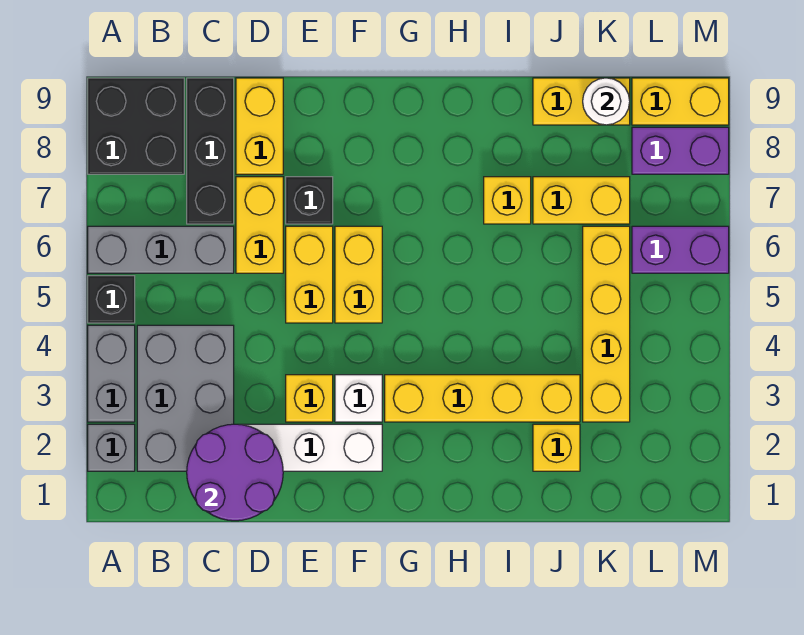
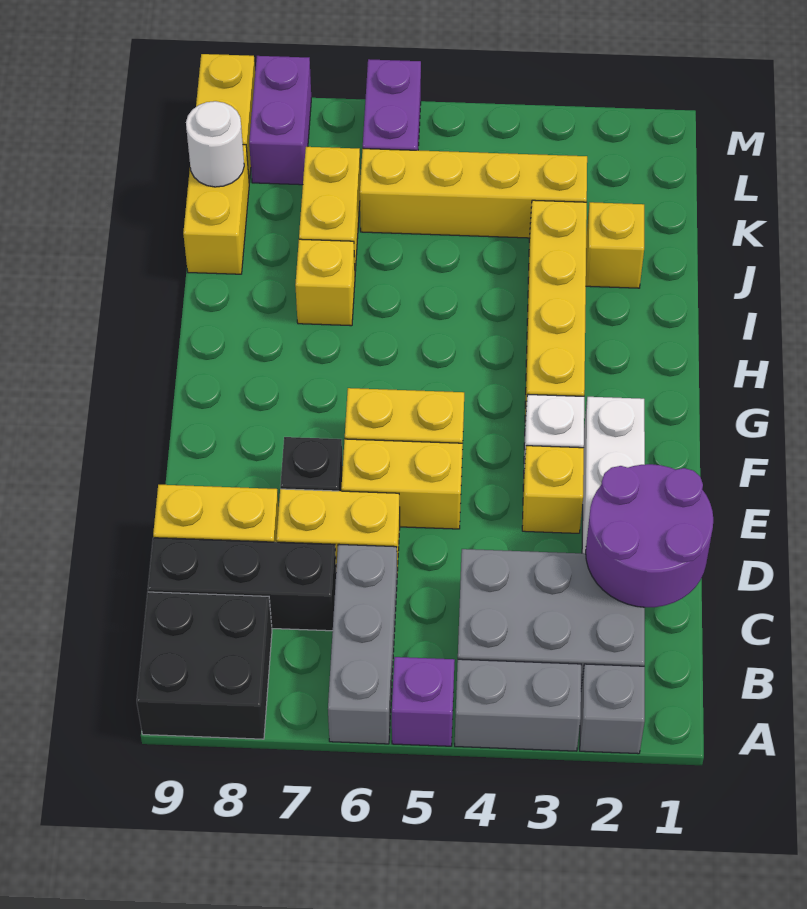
black 1x1 brick [88,276,135,323] -> purple 1x1 brick [392,657,455,746]

